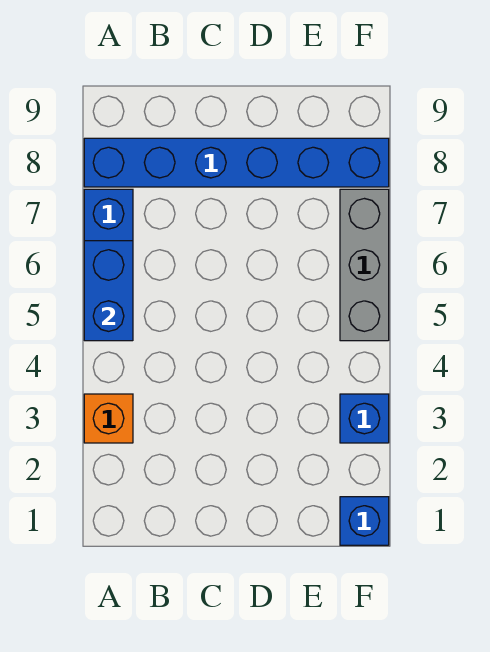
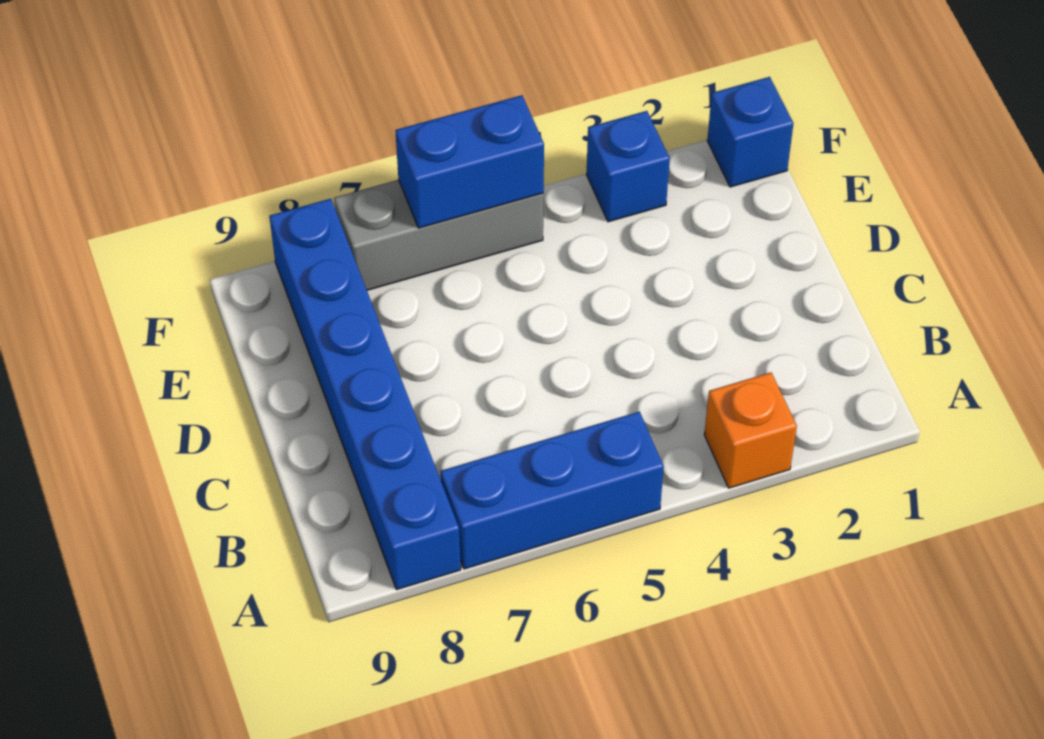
blue 1x2 brick [84,241,133,341] -> blue 1x2 brick moved to [395,95,544,228]

